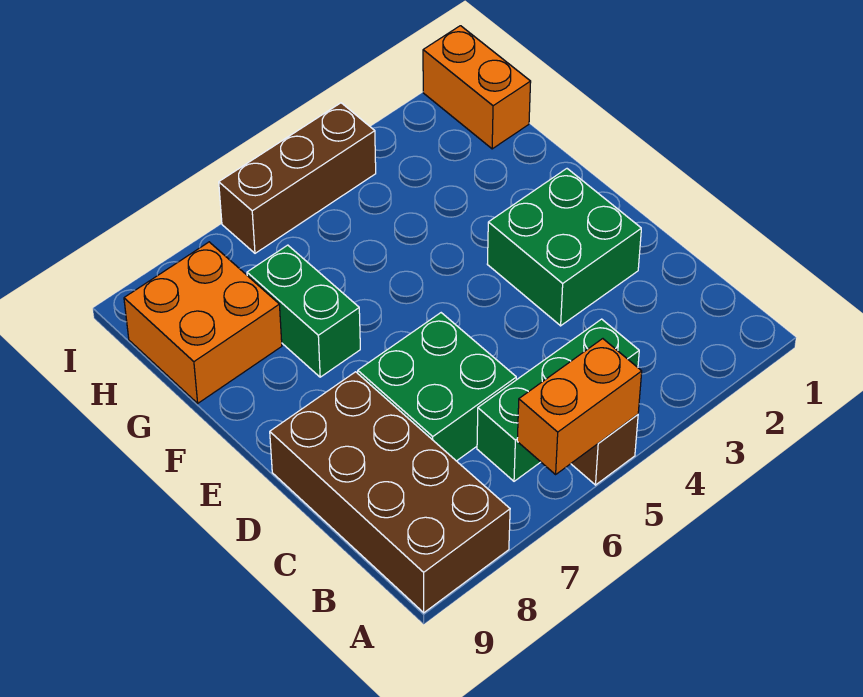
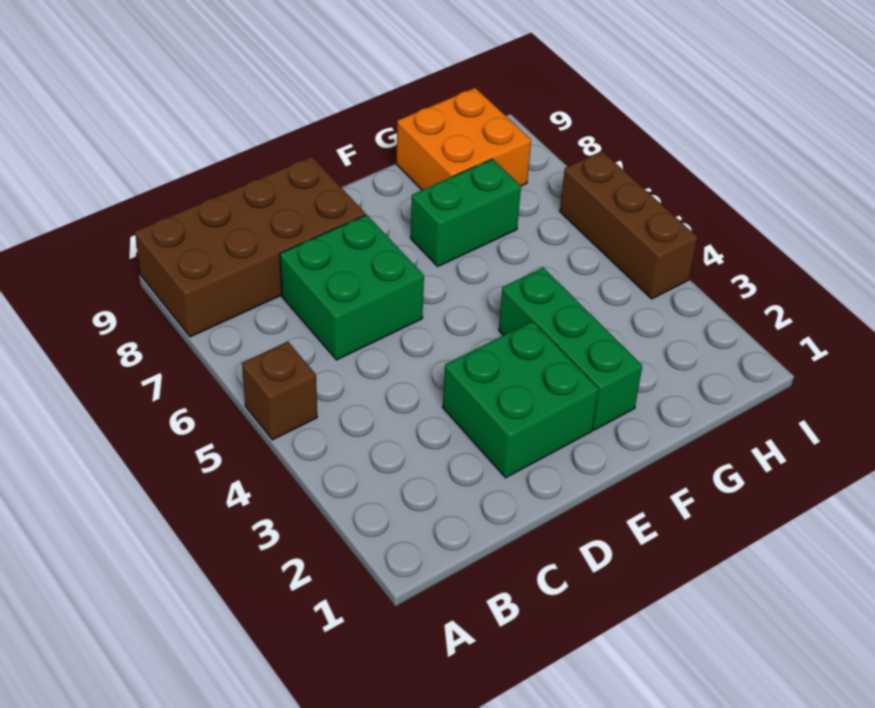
orange 1x2 brick [517,339,642,474] -> none
green 1x3 brick [477,319,639,481] -> green 1x3 brick moved to [499,268,642,430]
orange 1x2 brick [423,26,531,149] -> none

